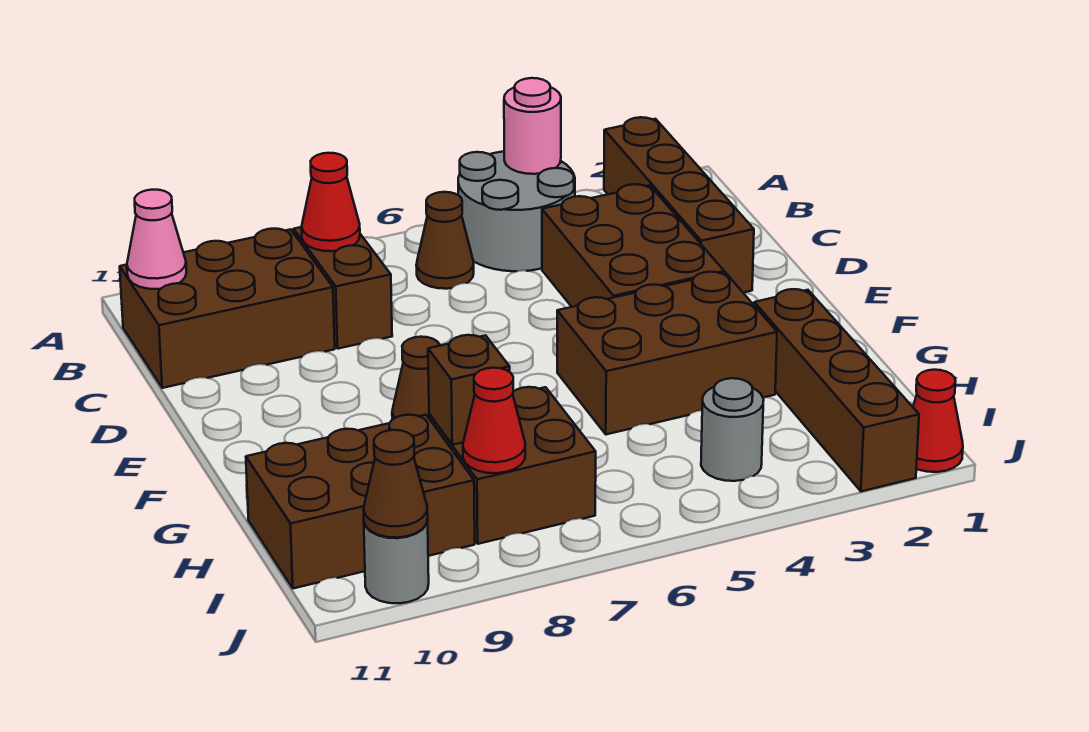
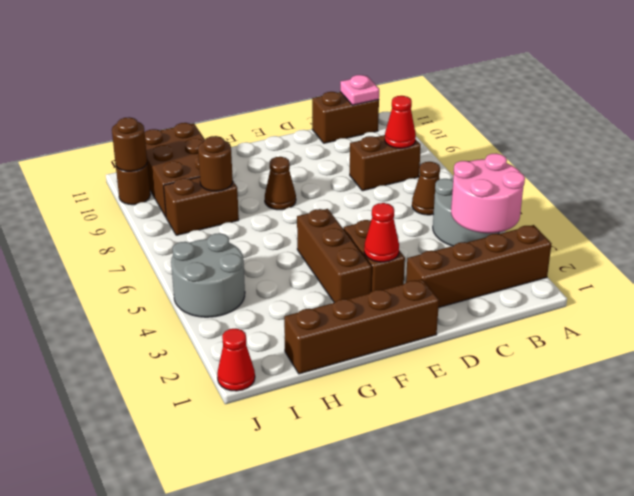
pink 1x1 round brick [504,78,561,174] -> pink 2x2 round brick [451,153,525,233]
brown 2x3 brick [120,229,335,388] -> brown 1x2 brick [312,92,379,143]
pink 1x1 cone [127,190,187,289] -> pink 1x1 plate [340,75,379,105]
brown 2x3 brick [542,184,724,307] -> brown 1x2 brick [344,220,405,292]
brown 2x3 brick [557,272,777,434] -> brown 1x3 brick [297,209,372,303]
brown 1x4 brick [754,289,919,491] -> brown 1x4 brick moved to [284,279,439,374]
brown 2x2 brick [429,387,596,544] -> brown 1x2 brick [164,177,239,235]
brown 1x1 brick [428,335,510,445] -> brown 1x1 round brick [198,136,233,191]
grey 1x1 round brick [701,378,764,481] -> grey 2x2 round brick [171,233,245,317]
red 1x1 cone [463,368,525,473] -> red 1x1 cone moved to [364,203,399,262]
grey 1x1 round brick [364,519,429,603] -> brown 1x1 round brick [116,164,150,205]
brown 1x1 cone [364,430,428,538] -> brown 1x1 round brick [112,117,147,171]

